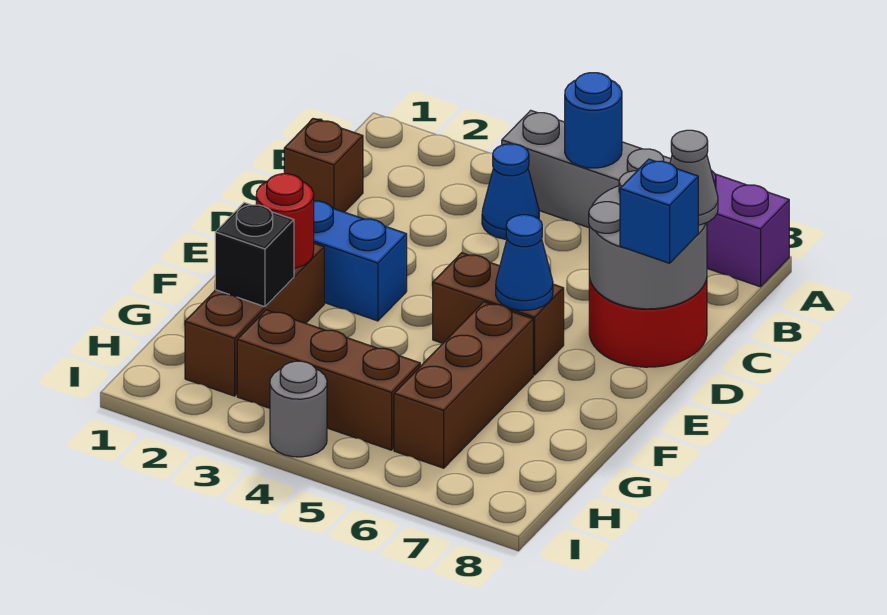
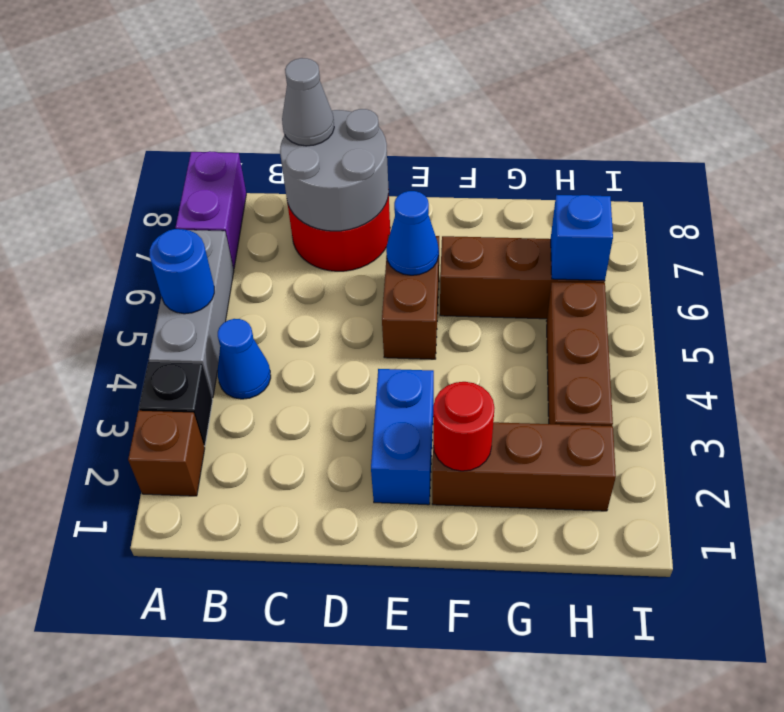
brown 1x1 brick [284,119,363,212] -> brown 1x1 brick moved to [128,411,205,496]
blue 1x1 brick [620,159,698,263] -> blue 1x1 brick moved to [551,195,613,281]
black 1x1 brick [215,203,294,307] -> black 1x1 brick moved to [139,362,213,446]
grey 1x1 round brick [270,361,327,457] -> none

